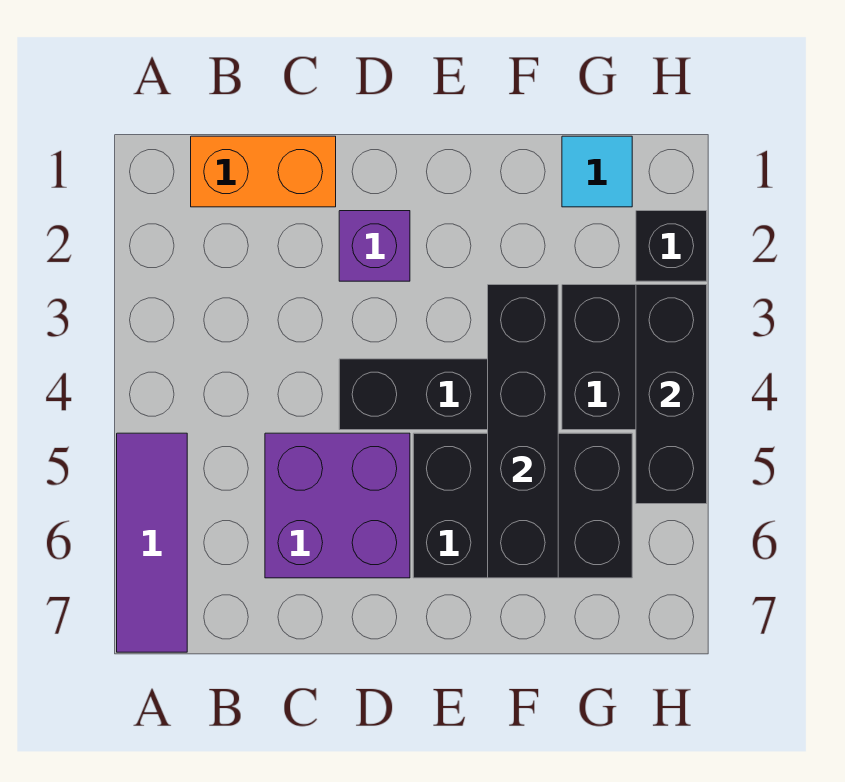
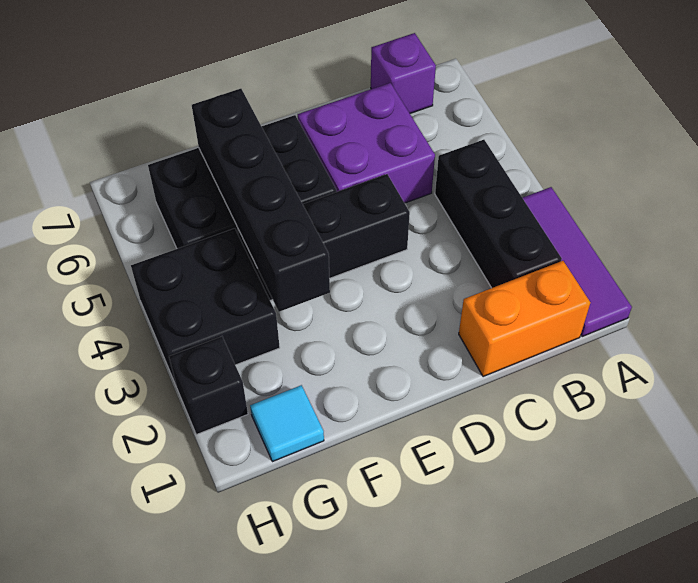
purple 1x3 tile [117,433,187,652] -> purple 1x3 tile moved to [523,187,632,336]
purple 1x1 brick [339,211,410,281] -> purple 1x1 brick moved to [371,33,436,113]
black 1x3 brick [636,285,707,504] -> black 1x3 brick moved to [435,140,562,288]

